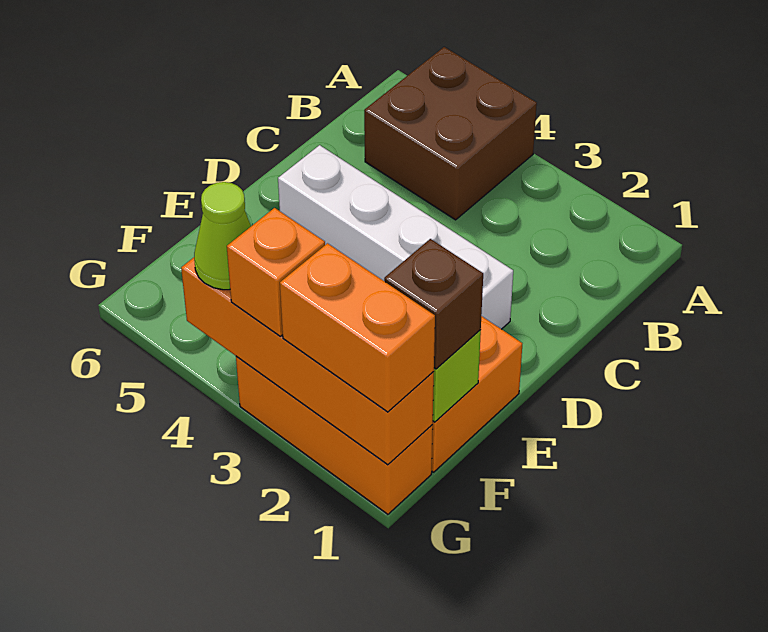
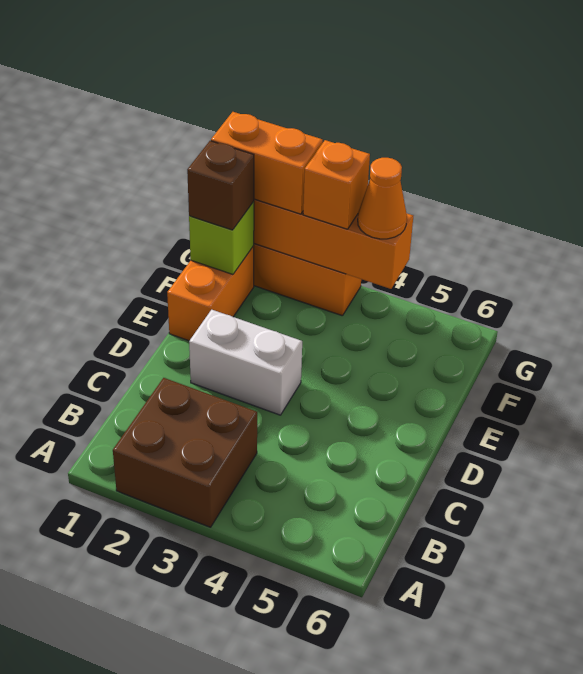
brown 2x2 brick [364,47,537,220] -> brown 2x2 brick moved to [113,378,257,527]
white 1x4 brick [278,145,513,329] -> white 1x2 brick [189,310,302,415]
lime 1x1 cone [194,182,251,290] -> orange 1x1 cone [358,158,407,239]

